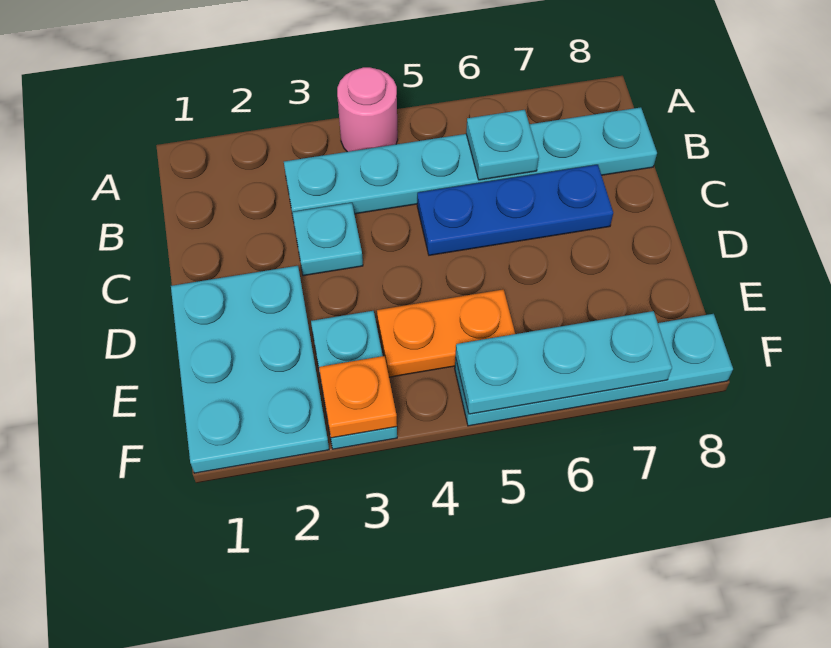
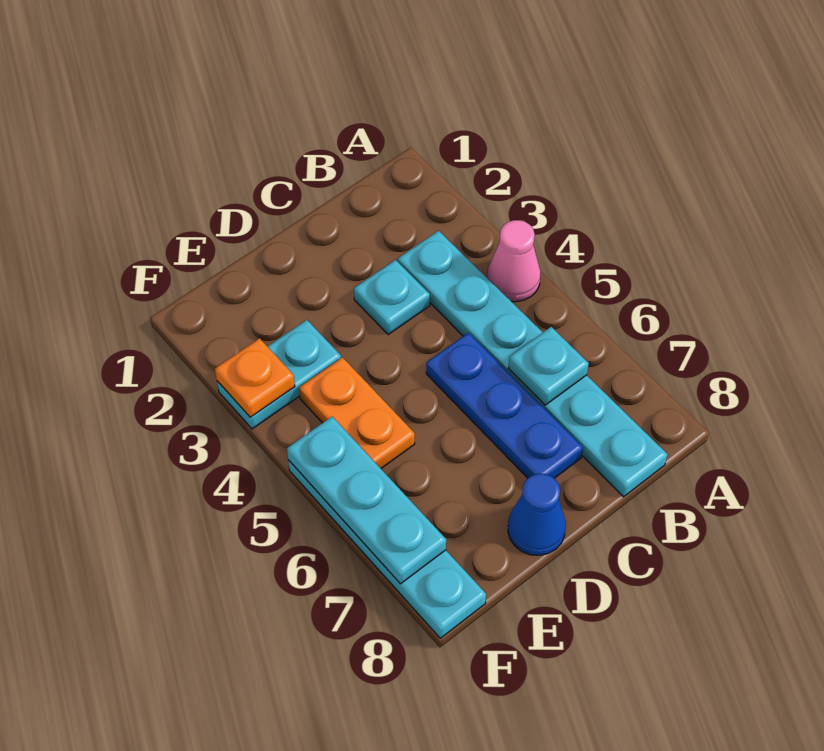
pink 1x1 round brick [337,67,398,152] -> pink 1x1 cone [487,220,541,302]
cyan 2x3 plate [171,266,329,473] -> none
none -> blue 1x1 cone [508,474,566,555]

